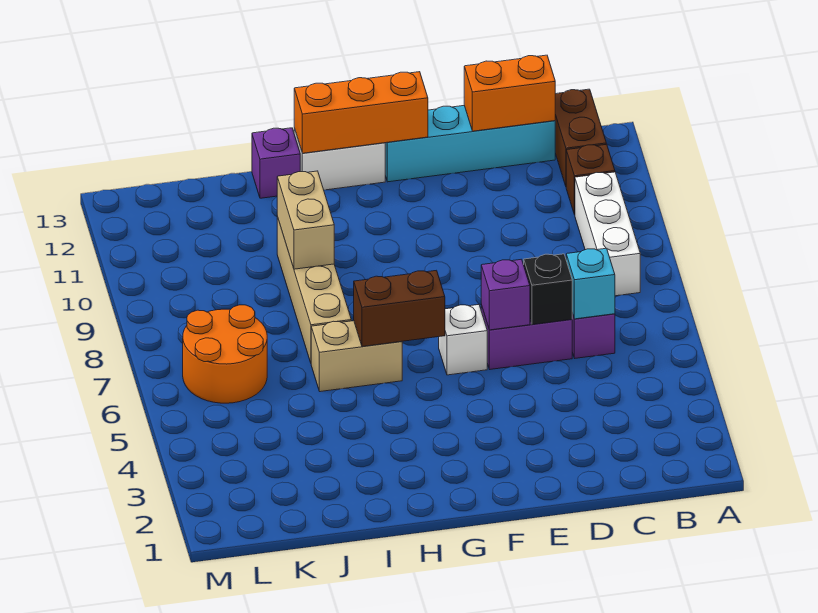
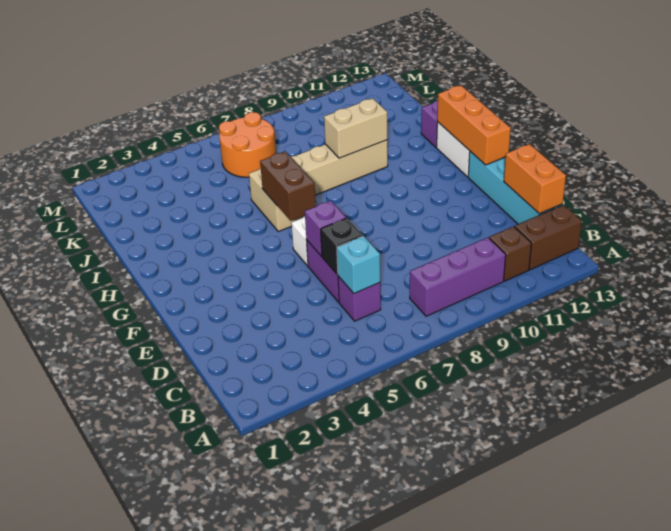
white 1x3 brick [575,172,640,296] -> purple 1x3 brick [410,238,506,316]

